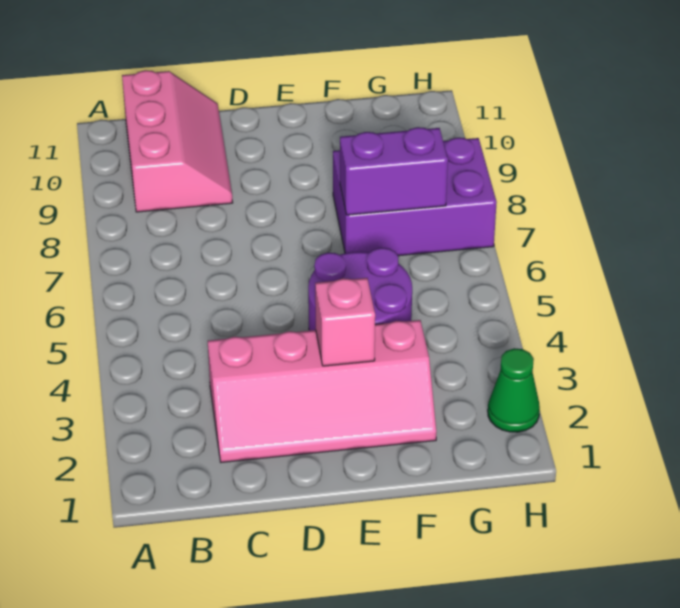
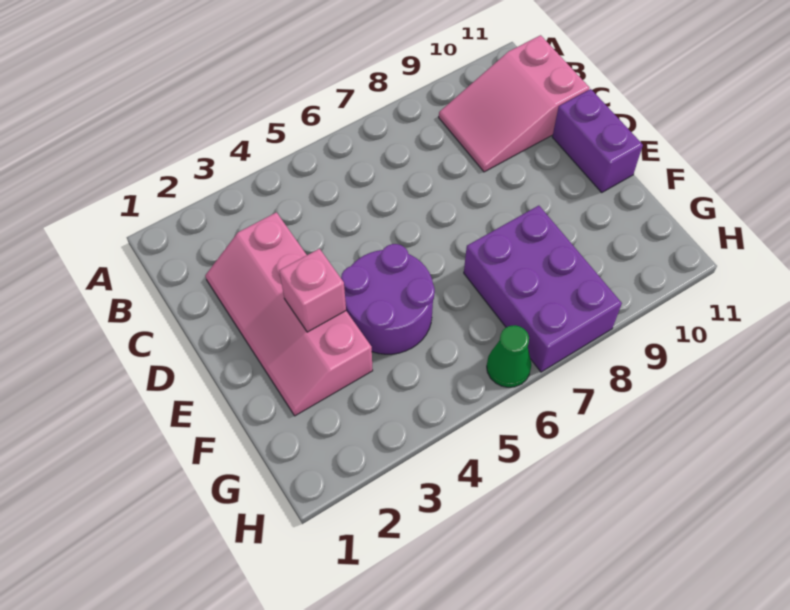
pink 2x3 slope [122,70,233,212] -> pink 2x3 slope turned to [439,35,590,172]
purple 1x2 brick [340,127,448,215] -> purple 1x2 brick moved to [552,89,643,193]
green 1x1 cone [488,348,540,432] -> green 1x1 cone moved to [487,325,531,387]

